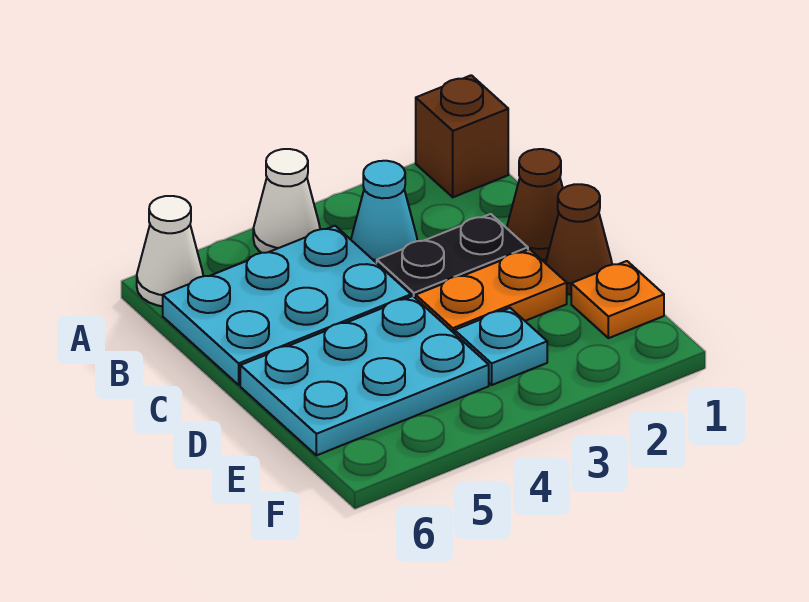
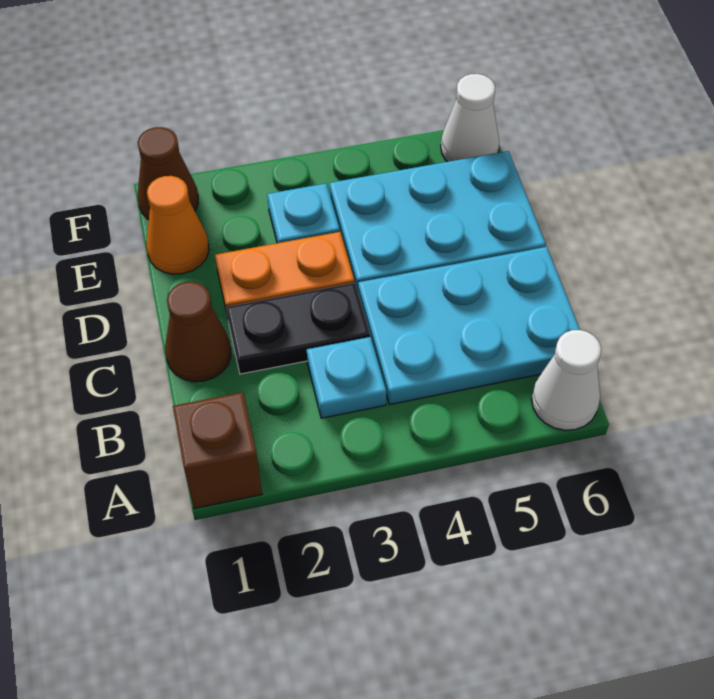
white 1x1 cone [253,149,320,253] -> white 1x1 cone moved to [441,74,499,162]
cyan 1x1 cone [351,161,417,263] -> cyan 1x1 plate [307,337,386,418]
brown 1x1 cone [546,184,612,295] -> brown 1x1 cone moved to [138,127,198,220]
orange 1x1 plate [571,261,664,338] -> orange 1x1 cone [146,176,209,274]

